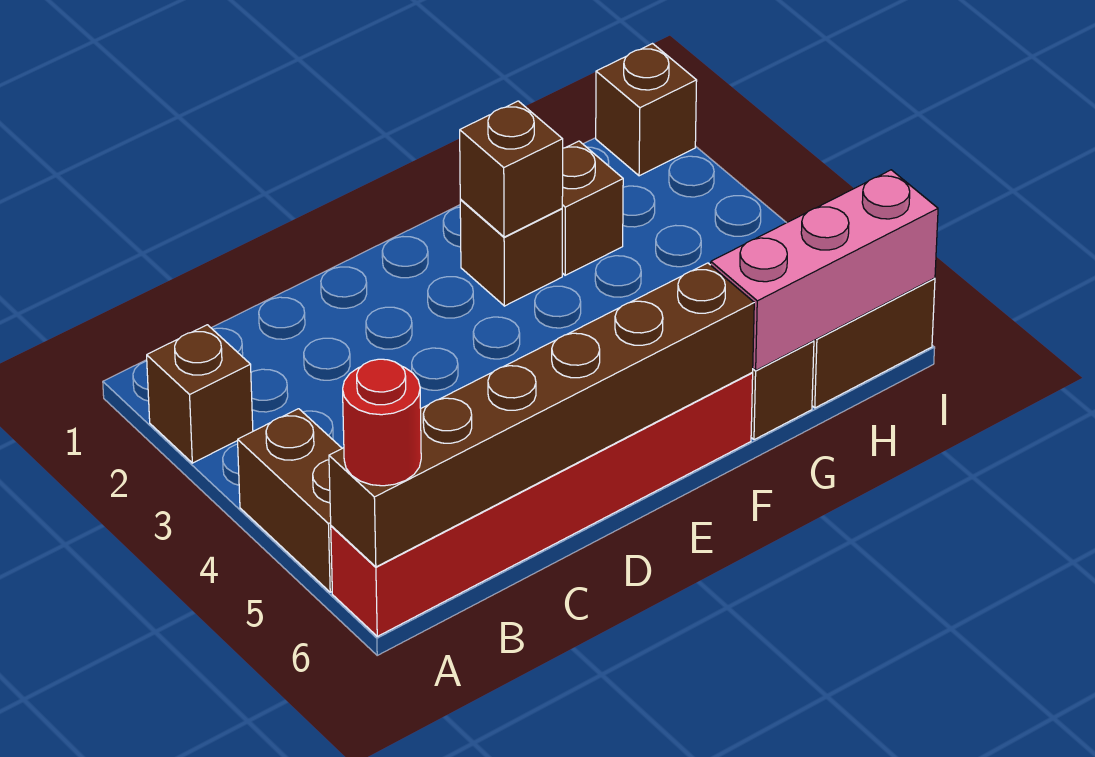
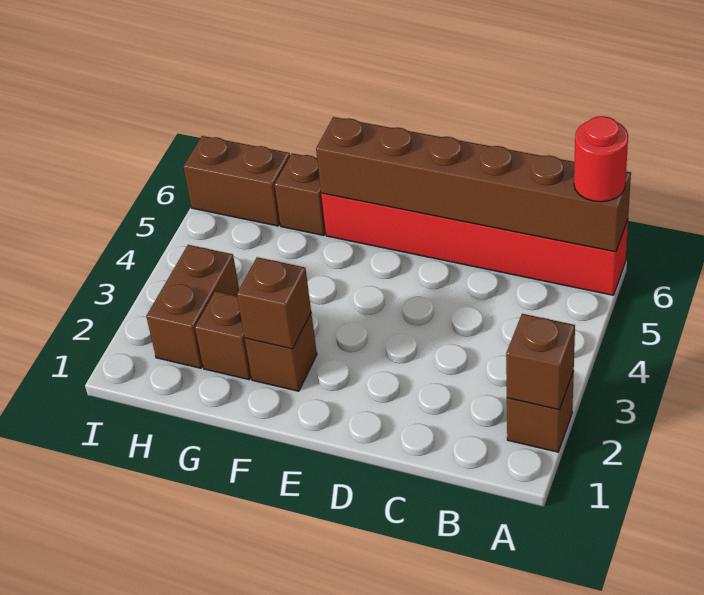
brown 1x2 brick [238,409,342,592] -> brown 1x2 brick moved to [146,245,239,368]
pink 1x3 brick [711,170,938,370] -> none
brown 1x1 brick [596,44,697,176] -> brown 1x1 brick moved to [506,314,575,410]

